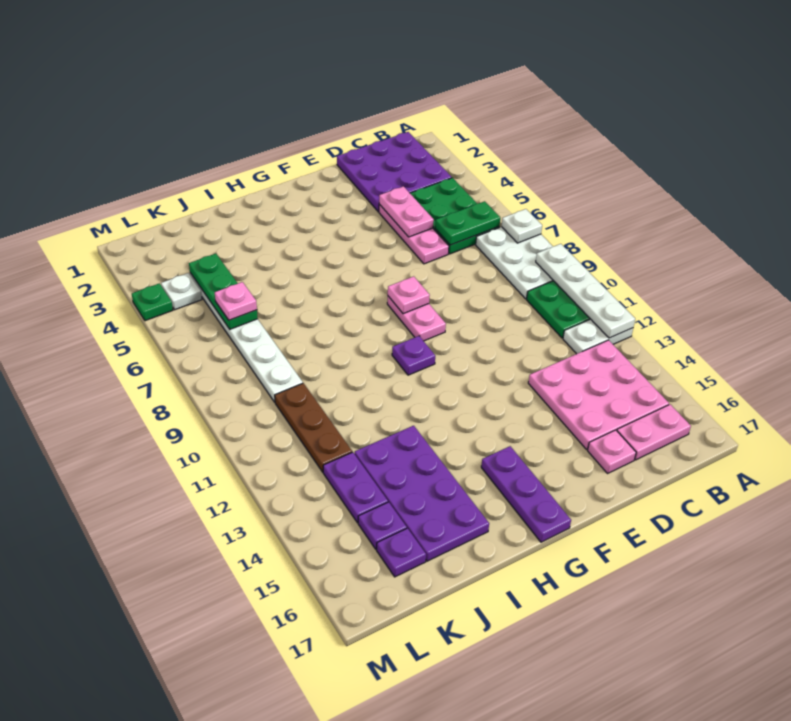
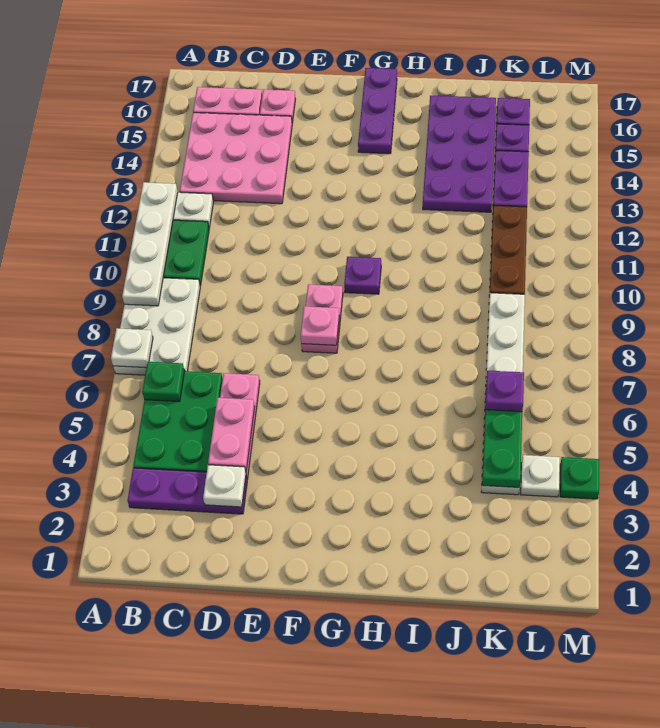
purple 3x3 plate [337,132,452,212] -> purple 1x3 plate [128,468,247,514]
green 1x2 plate [435,201,500,245] -> green 1x1 plate [142,362,184,402]
none -> white 1x1 plate [203,465,246,507]
pink 1x1 plate [215,282,257,320] -> purple 1x1 plate [485,371,524,412]

